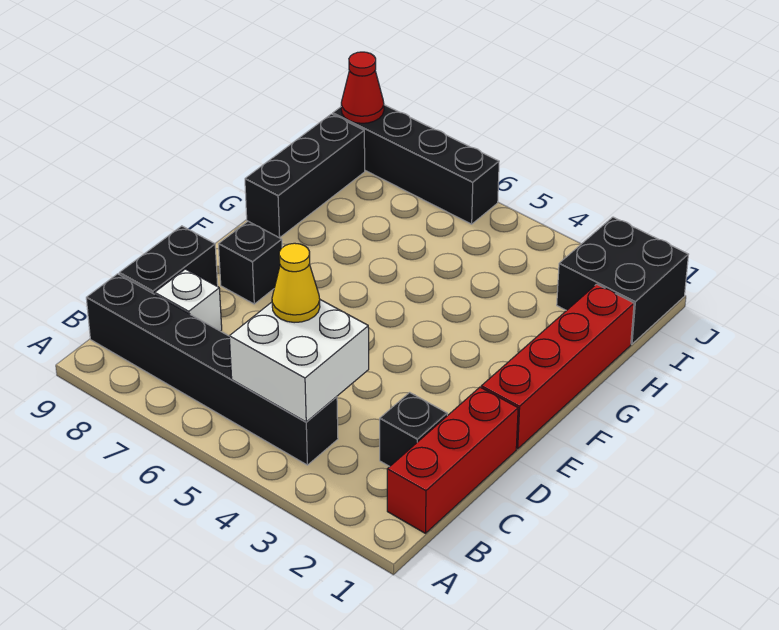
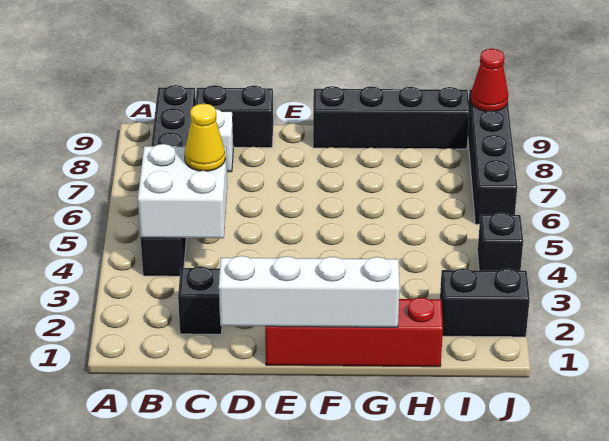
red 1x3 brick [387,387,518,533] -> none
none -> white 1x4 brick [219,256,400,327]
black 1x1 brick [219,221,282,304] -> black 1x1 brick moved to [478,213,523,271]
black 1x3 brick [245,114,365,238] -> black 1x4 brick [313,86,469,149]
black 2x2 brick [557,217,689,344] -> black 1x2 brick [440,268,530,337]

